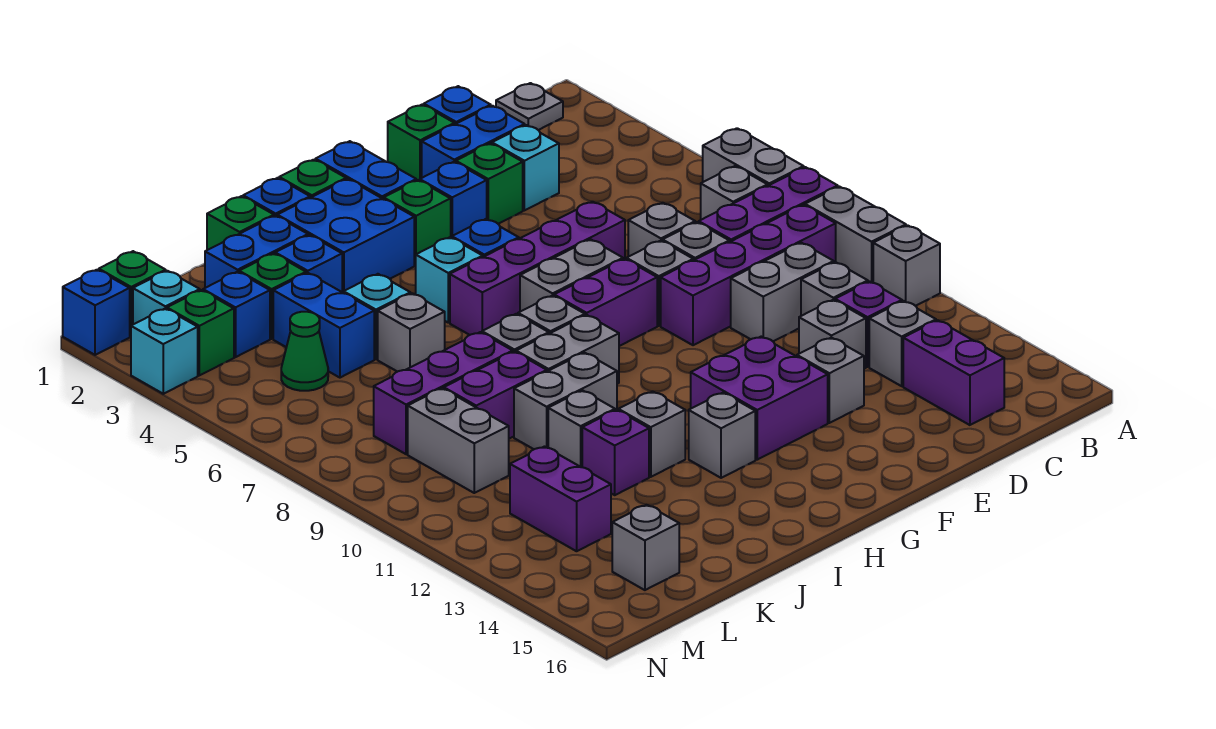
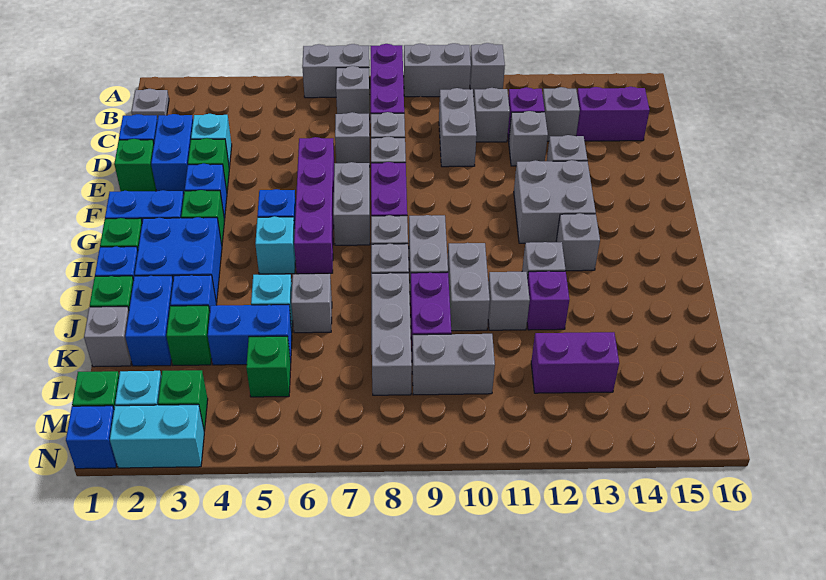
purple 1x4 brick [661,205,836,345] -> none
purple 2x2 brick [691,337,828,460] -> grey 2x2 brick [514,160,596,243]
purple 1x3 brick [374,332,513,454] -> grey 1x3 brick [371,273,412,395]
blue 1x1 brick [203,272,270,357] -> none
green 1x1 cone [281,312,328,391] -> green 1x1 brick [246,336,291,397]
grey 1x1 brick [612,505,679,590] -> grey 1x1 brick moved to [84,307,131,367]
cyan 1x1 brick [131,308,198,394] -> cyan 1x2 brick [110,405,204,468]

